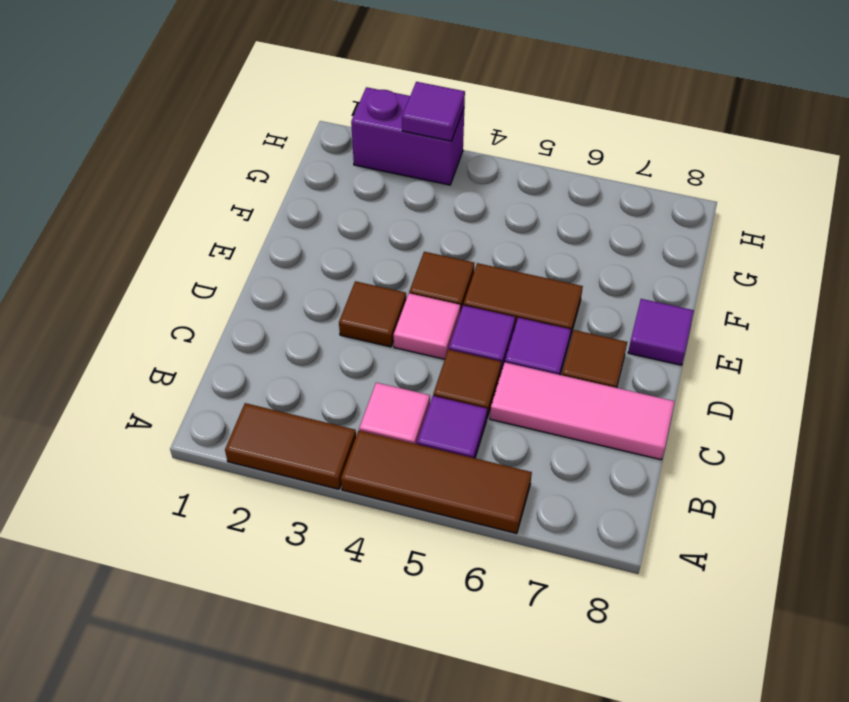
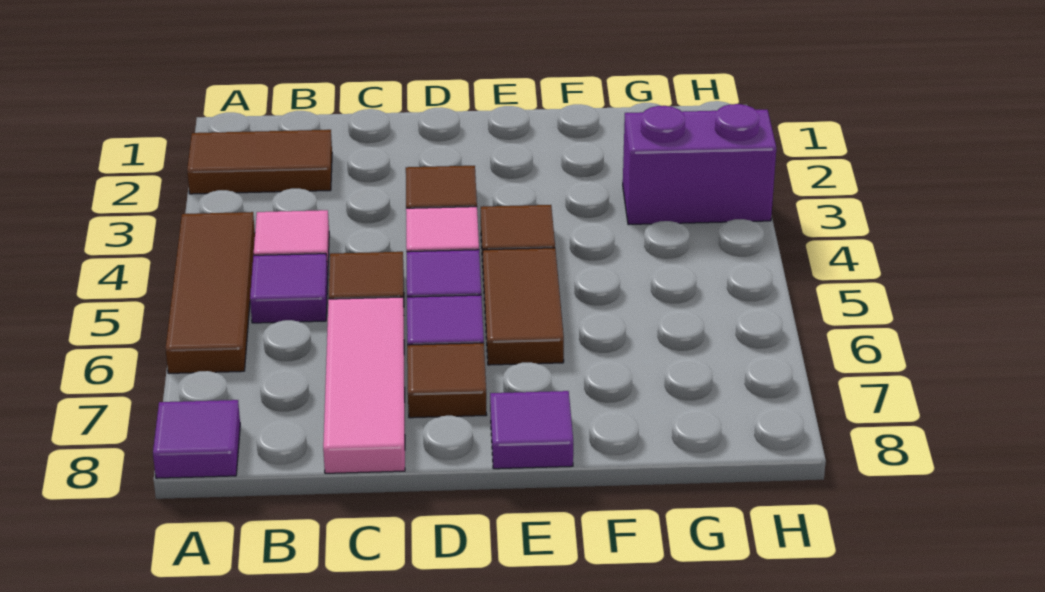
brown 1x2 tile [225,403,356,489] -> brown 1x2 tile turned to [187,130,332,194]
purple 1x2 brick [351,87,464,185] -> purple 1x2 brick turned to [623,104,776,225]
purple 1x1 tile [402,82,465,141] -> purple 1x1 tile moved to [153,400,240,478]

